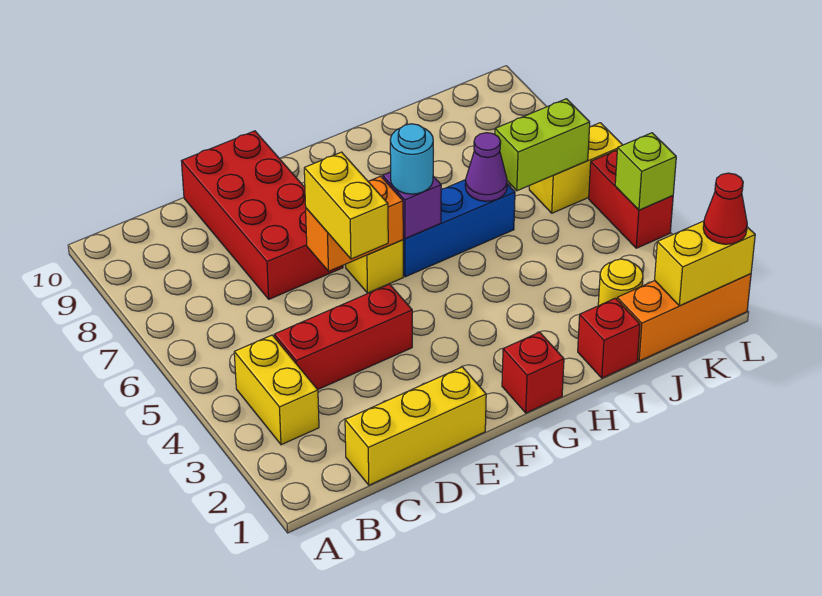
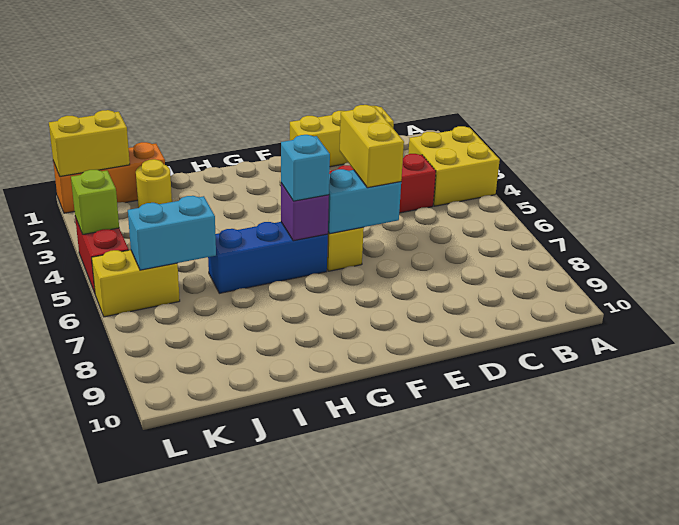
yellow 1x2 brick [234,335,319,445] -> yellow 2x2 brick [408,126,500,206]
red 2x4 brick [182,131,343,299] -> none
orange 1x2 brick [306,176,403,271] -> cyan 1x2 brick [328,169,401,234]
red 1x1 brick [502,332,564,413] -> none
cyan 1x1 round brick [390,124,433,194] -> cyan 1x1 brick [281,135,330,201]
red 1x1 brick [578,298,640,378] -> none
purple 1x1 cone [465,133,507,201] -> none
lime 1x2 brick [495,99,590,191] -> cyan 1x2 brick [128,196,216,270]
red 1x1 cone [703,173,747,244] -> none

